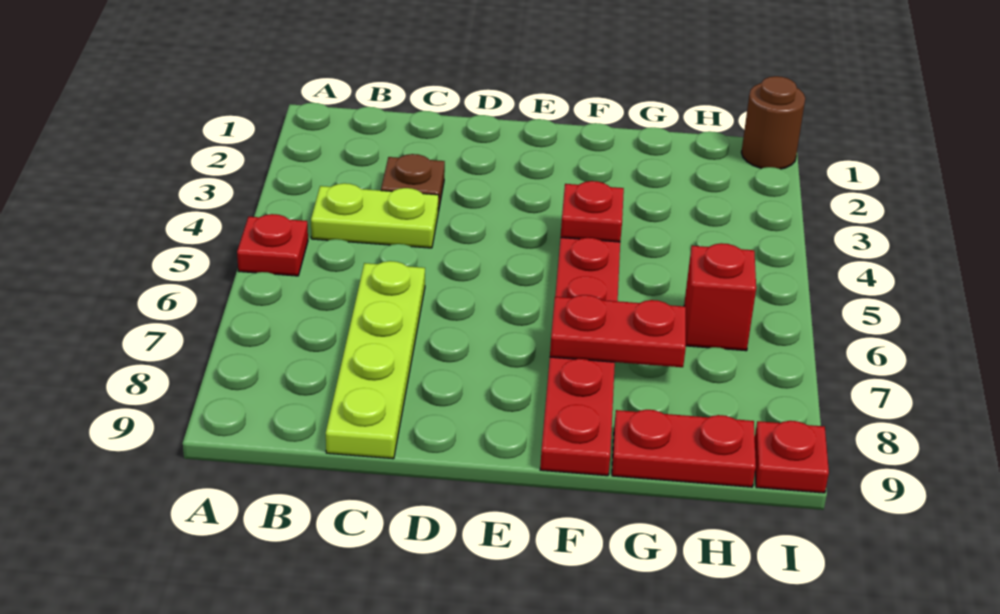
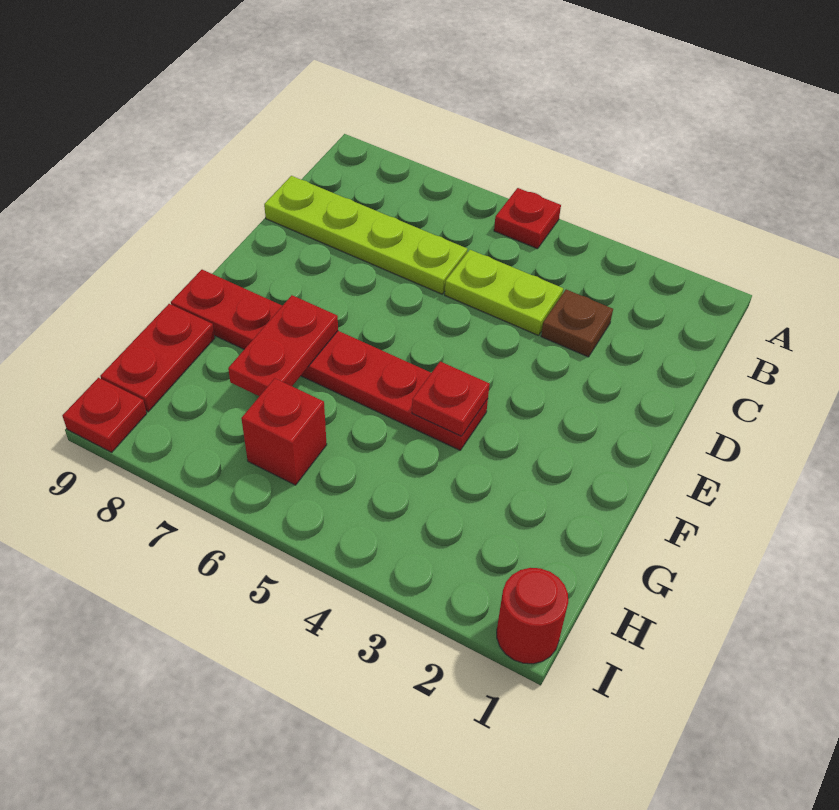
lime 1x2 plate [311,183,439,248] -> lime 1x2 plate turned to [445,250,563,336]
brown 1x1 round brick [741,76,805,169] -> red 1x1 round brick [497,568,568,664]

